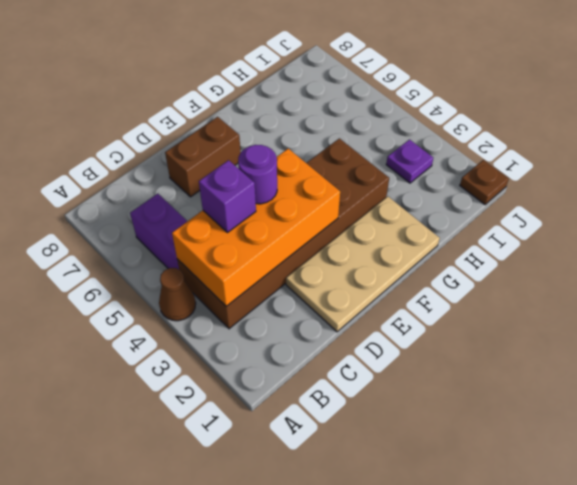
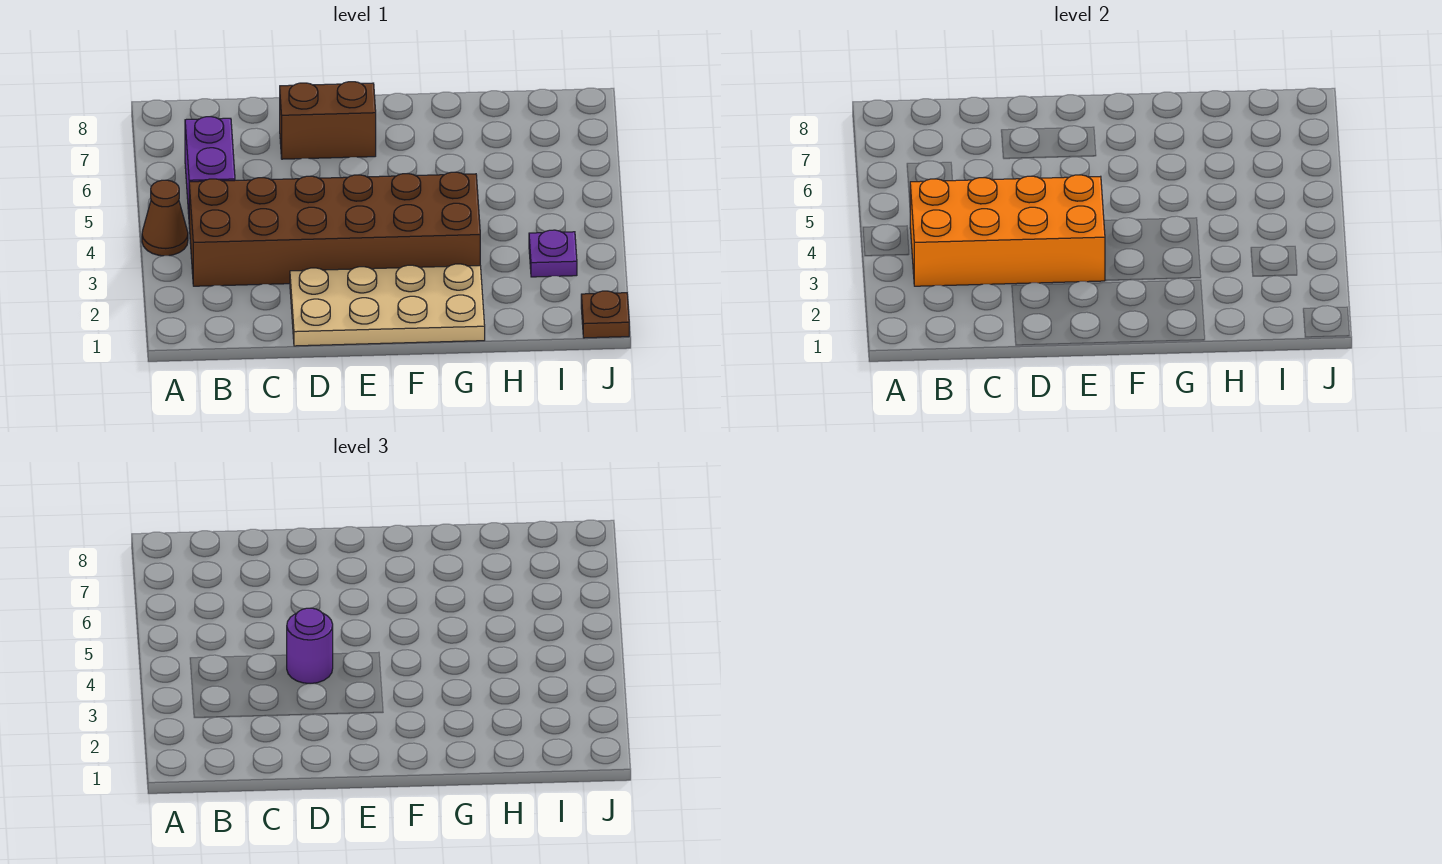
purple 1x1 brick [199,160,256,233] -> none

